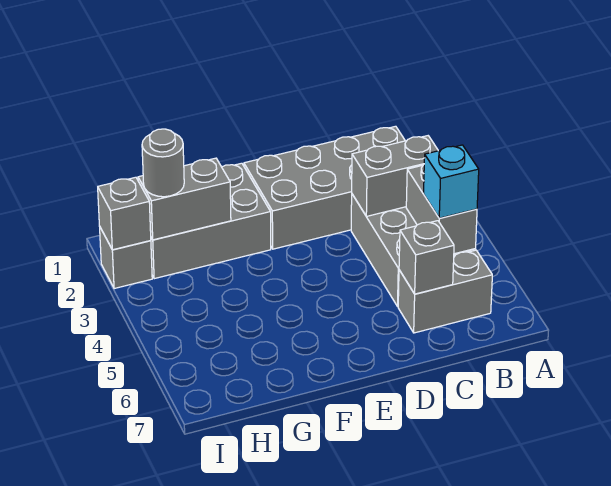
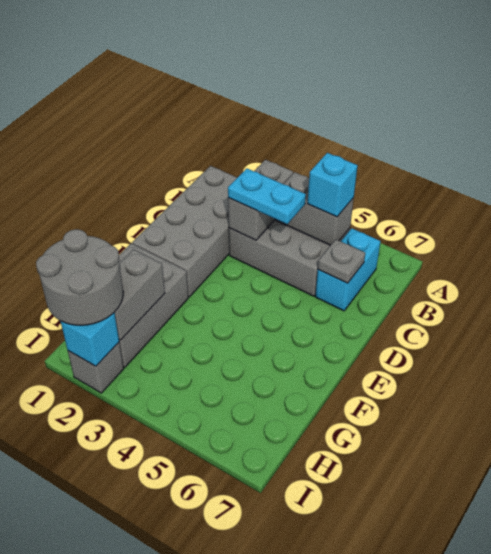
grey 1x2 brick [398,250,492,333] -> cyan 1x2 brick [315,228,381,311]
none -> cyan 1x2 plate [228,168,306,224]
grey 1x1 brick [399,221,454,294] -> grey 1x1 plate [318,239,365,283]
grey 1x1 round brick [142,129,184,197] -> grey 2x2 round brick [36,229,123,325]
grey 1x1 brick [98,177,151,250] -> cyan 1x1 brick [61,313,119,366]

